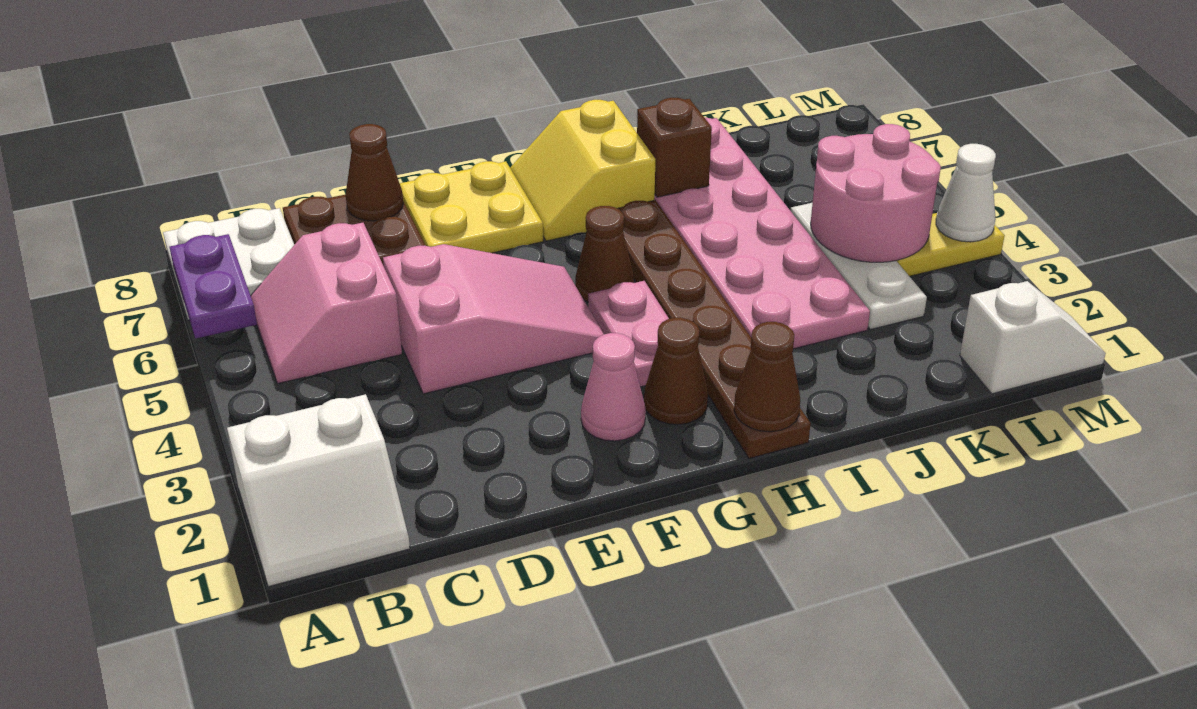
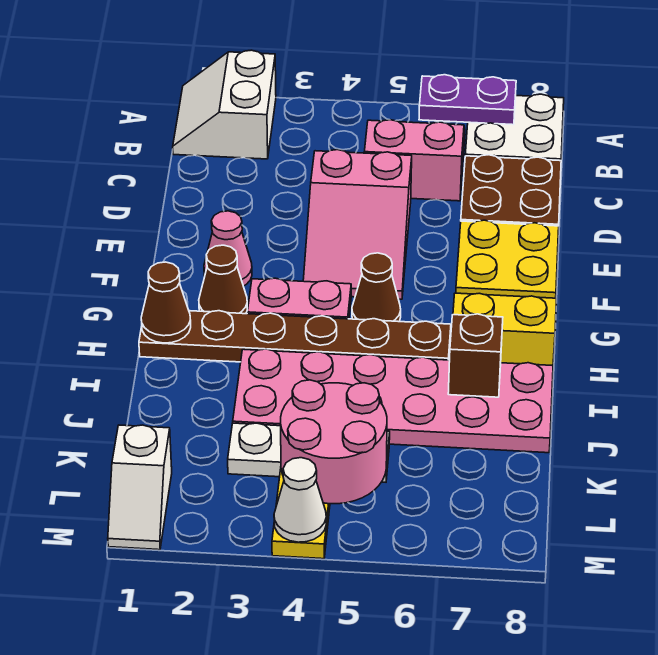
brown 1x1 cone [346,124,403,221] -> none

